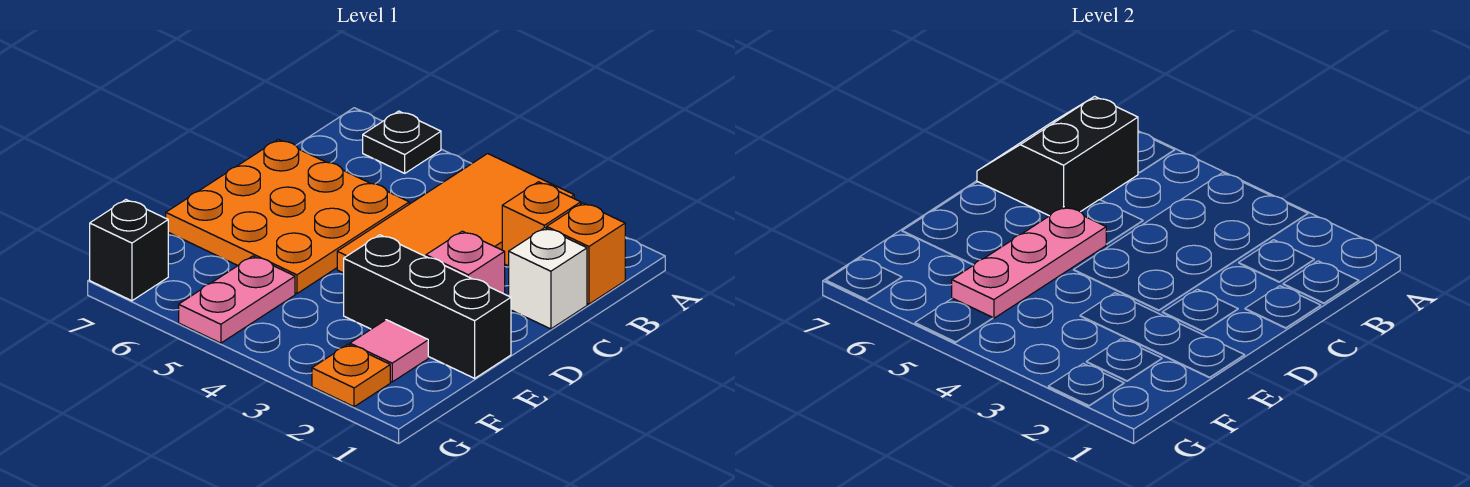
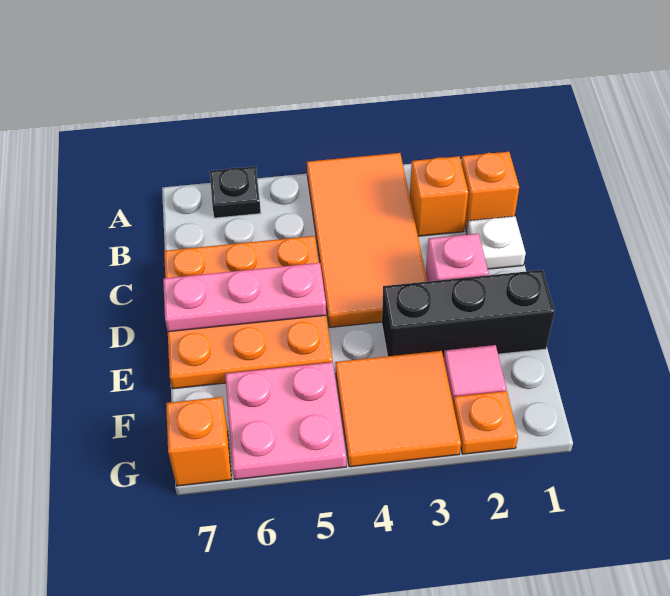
black 2x2 slope [977,96,1138,216] -> none
white 1x1 brick [509,228,587,329] -> white 1x1 plate [467,216,526,269]
pink 1x3 plate [952,207,1106,318] -> pink 1x3 plate turned to [163,263,326,332]
none -> orange 2x2 tile [335,351,461,467]
pink 1x2 plate [179,256,295,343] -> pink 2x2 plate [225,362,346,479]
black 1x1 brick [90,200,168,301] -> orange 1x1 brick [166,397,232,486]

